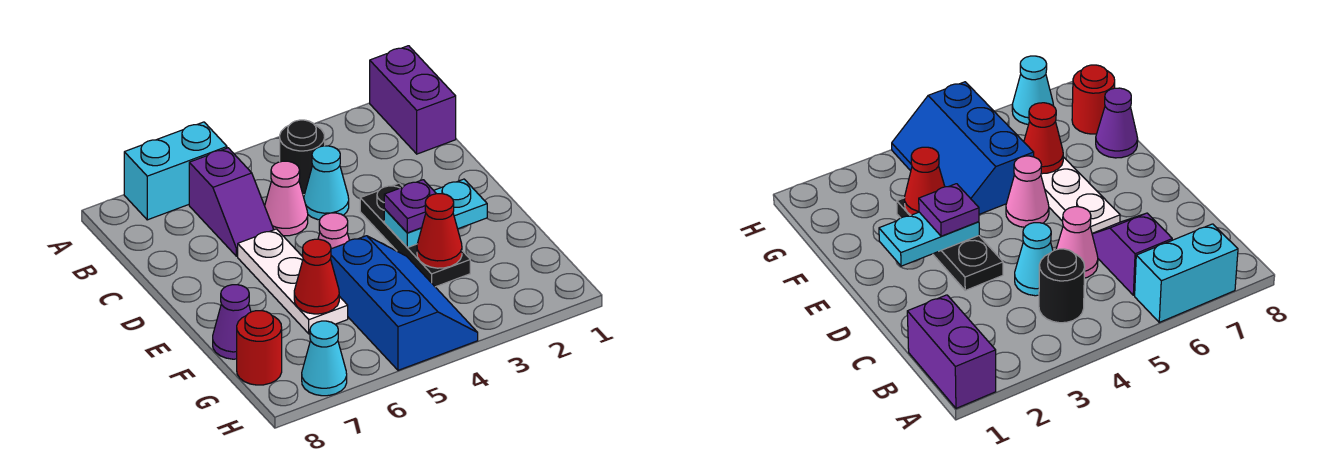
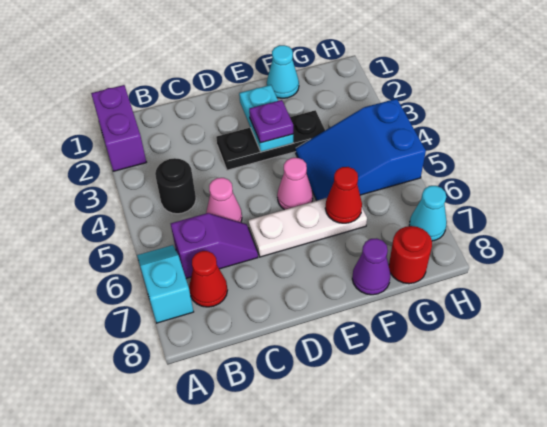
purple 1x2 brick [370,46,456,154] -> purple 1x2 brick turned to [91,85,146,171]
cyan 1x2 brick [124,122,227,220] -> cyan 1x2 slope [137,245,194,323]
cyan 1x1 cone [304,146,349,220] -> cyan 1x1 cone moved to [267,45,299,98]
red 1x1 cone [417,194,462,268] -> red 1x1 cone moved to [189,251,227,307]
blue 2x3 slope [330,236,478,370] -> blue 2x3 slope turned to [296,99,426,200]

